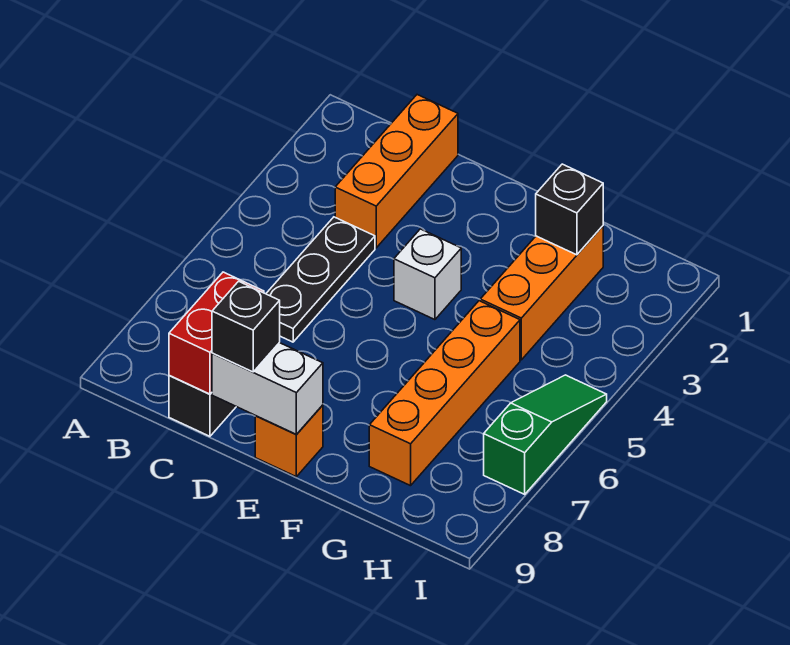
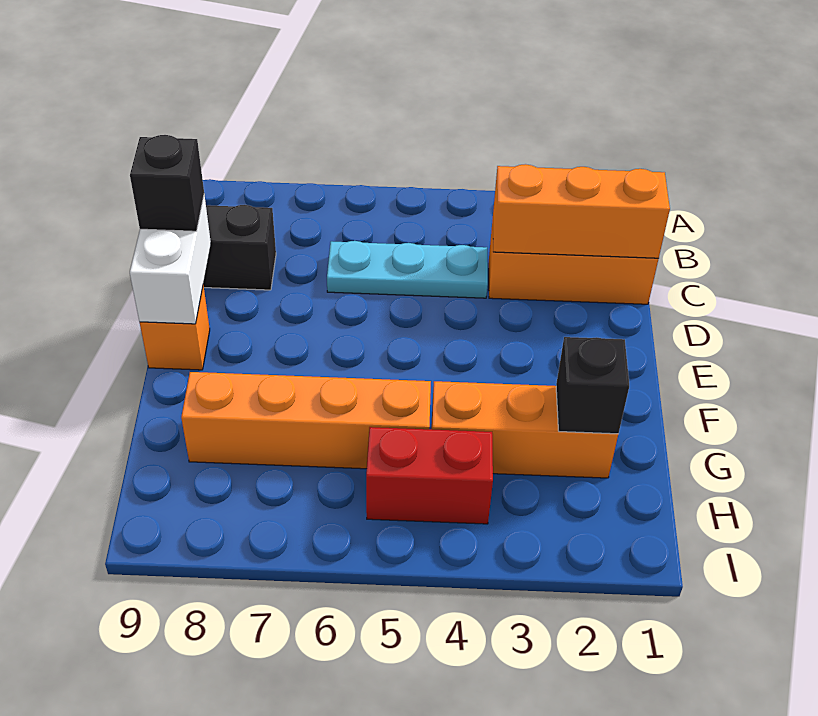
none -> orange 1x3 brick [493,164,670,258]
black 1x3 plate [266,217,375,342] -> cyan 1x3 plate [327,241,488,298]
red 1x2 brick [169,272,264,394] -> red 1x2 brick moved to [366,427,493,524]
white 1x1 brick [394,229,461,320] -> none
green 1x3 slope [484,375,607,494] -> none

